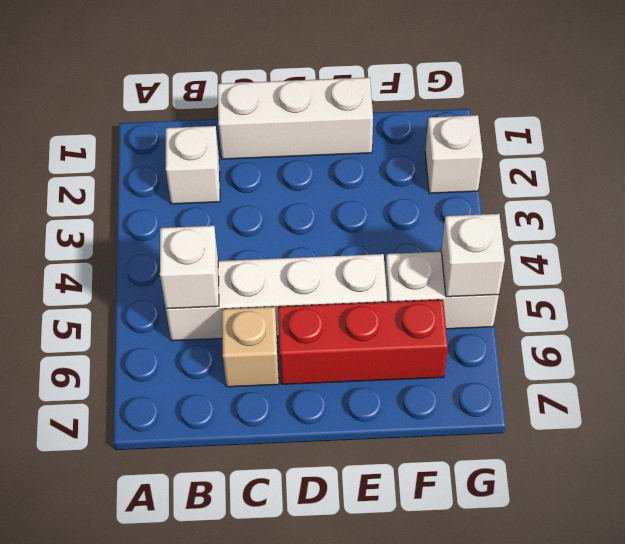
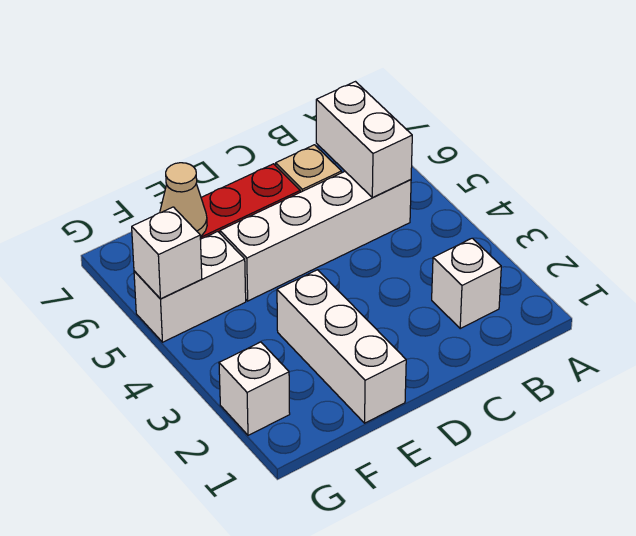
white 1x1 brick [160,226,219,309] -> white 1x2 brick [316,82,412,198]
white 1x3 brick [218,77,373,159] -> white 1x3 brick turned to [277,270,406,423]
none -> tan 1x1 cone [160,163,207,236]

